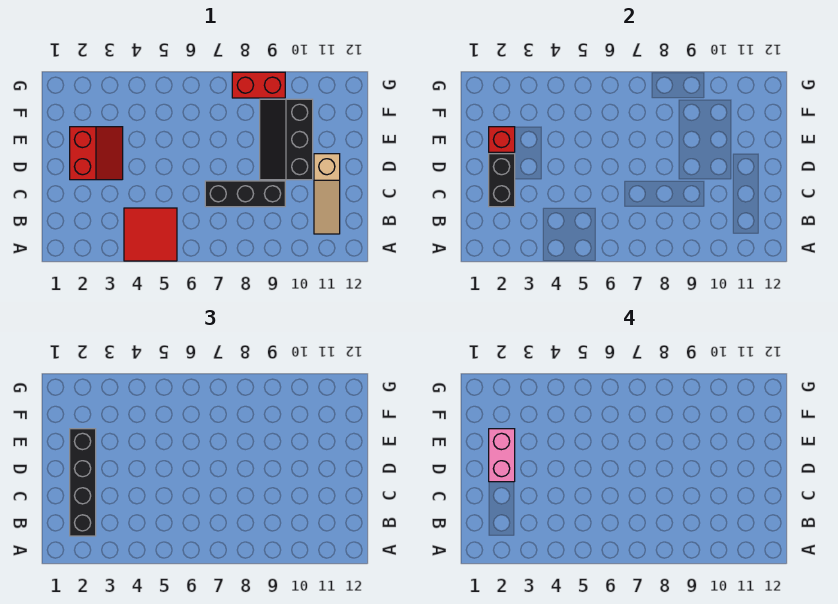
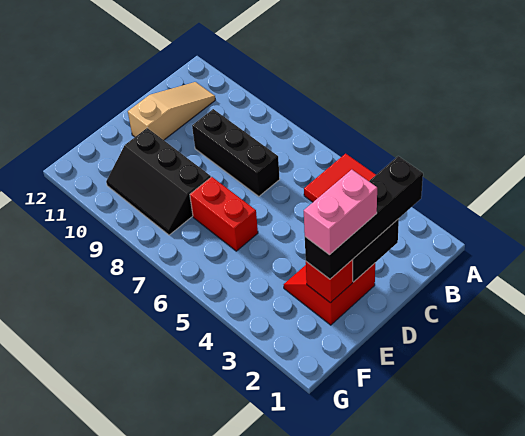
black 2x3 slope [260,99,313,180] -> black 2x3 slope turned to [106,128,211,235]
red 1x2 brick [232,72,285,98] -> red 1x2 brick moved to [190,177,258,251]

